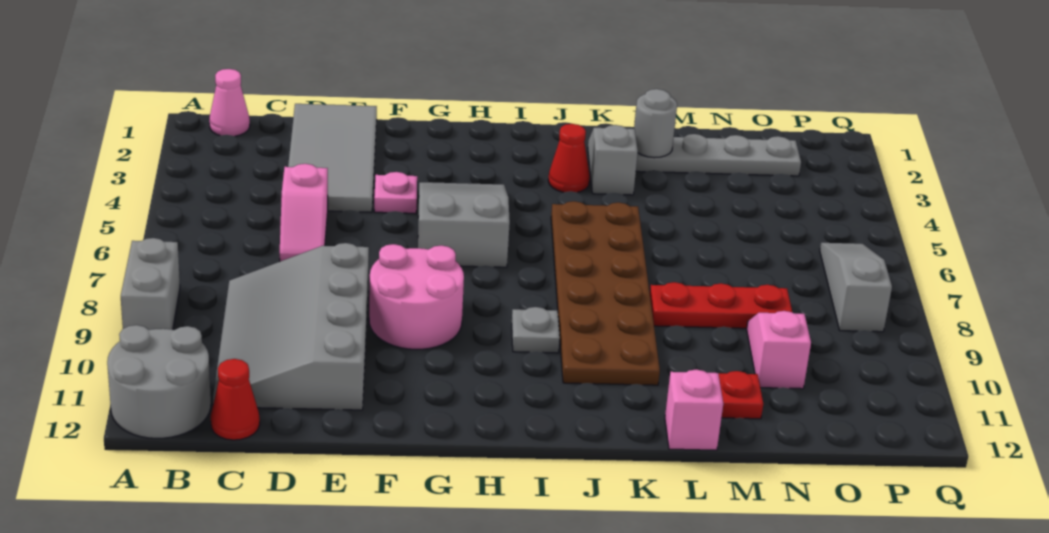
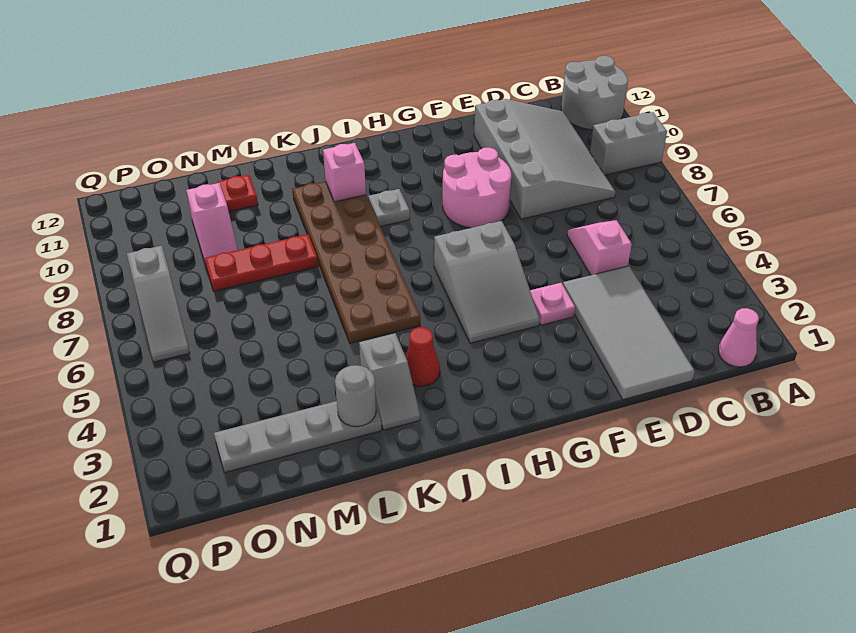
grey 1x2 brick [121,238,180,330] -> grey 1x2 brick turned to [590,112,667,175]
red 1x1 cone [211,359,260,440] -> none
pink 1x1 brick [665,369,723,450] -> pink 1x1 brick moved to [323,143,366,202]

